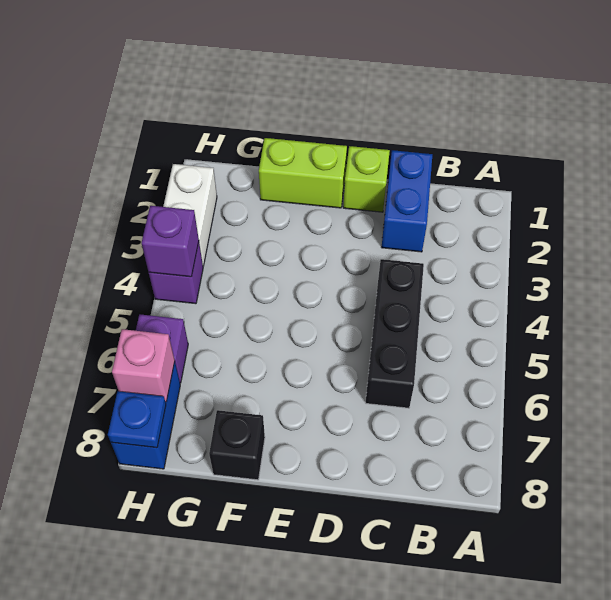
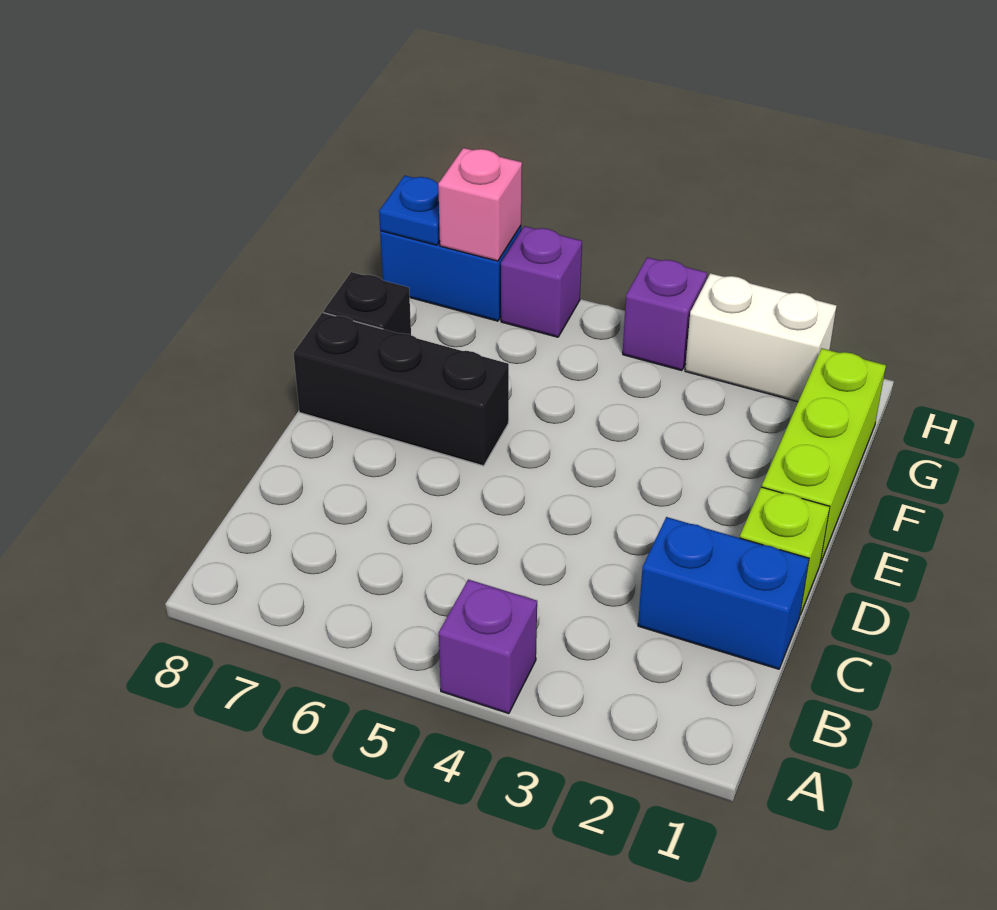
black 1x3 brick [366,259,424,408] -> black 1x3 brick moved to [293,313,509,466]
lime 1x2 brick [259,138,347,208] -> lime 1x3 brick [762,349,886,563]
purple 1x1 brick [142,206,199,277] -> purple 1x1 brick moved to [439,579,537,714]

